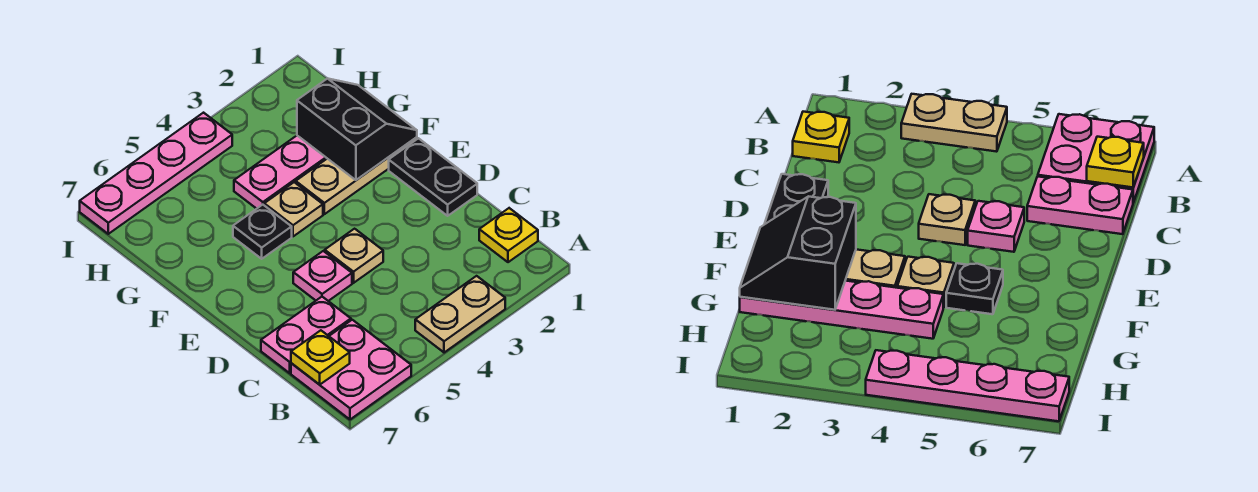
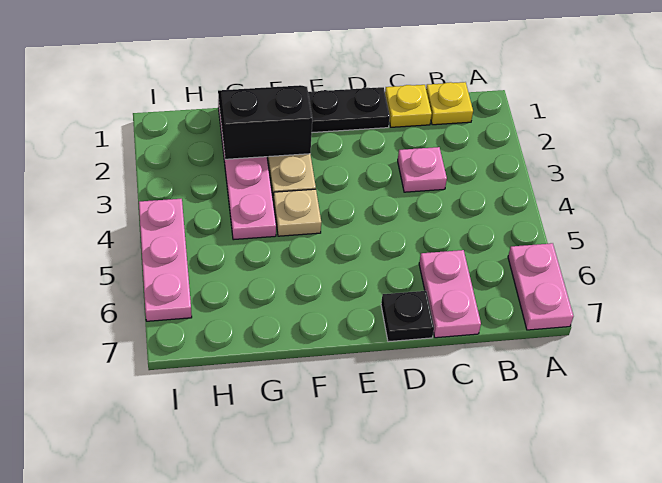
tan 1x2 plate [415,276,505,353] -> none
pink 2x2 plate [291,320,411,419] -> pink 1x2 plate [508,243,573,330]
yellow 1x1 plate [291,330,350,385] -> yellow 1x1 plate moved to [385,85,432,127]
tan 1x1 plate [325,229,383,283] -> none
pink 1x1 plate [293,251,352,301] -> pink 1x1 plate moved to [398,147,447,192]
black 1x1 plate [233,205,292,259] -> black 1x1 plate moved to [381,291,434,342]
pink 1x4 plate [80,113,232,234] -> pink 1x3 plate [139,199,192,321]

